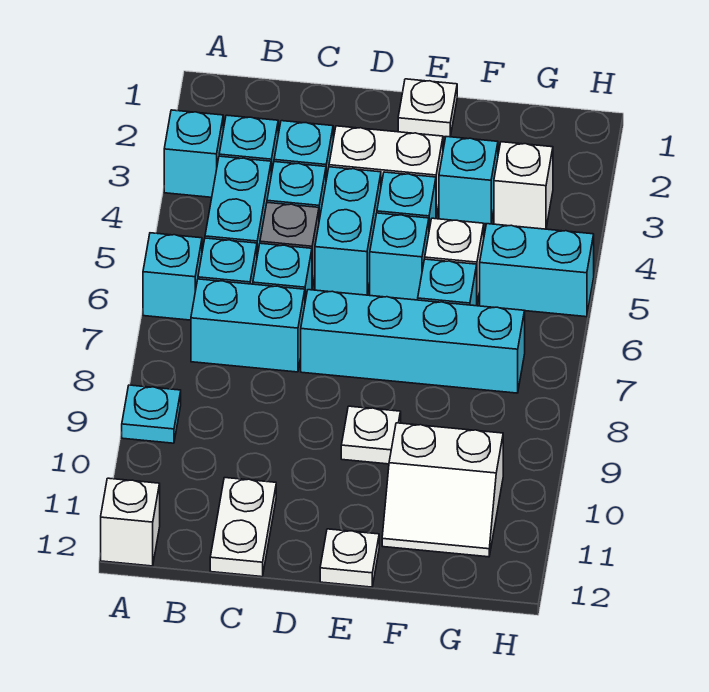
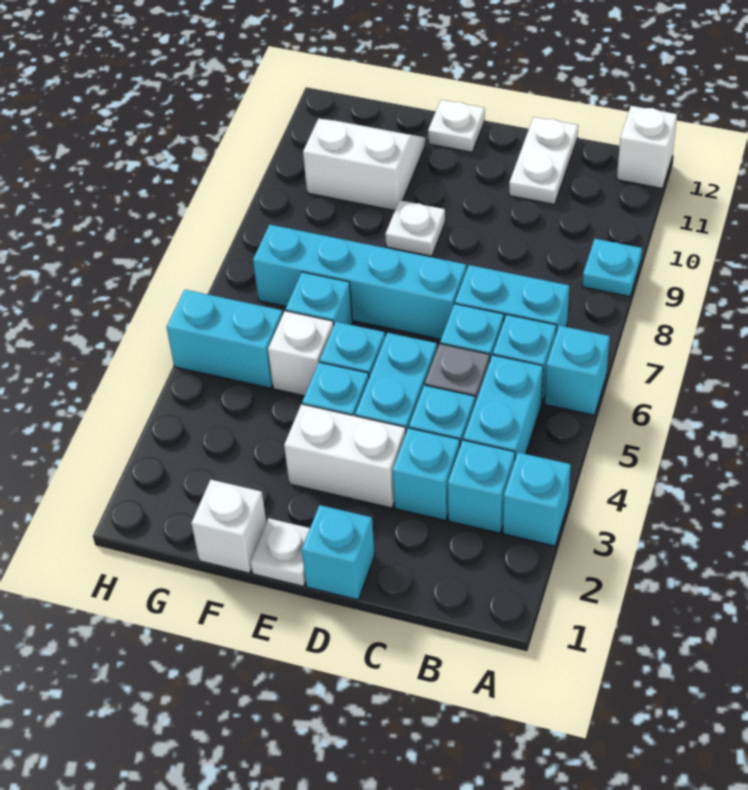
cyan 1x1 brick [439,137,498,224] -> cyan 1x1 brick moved to [302,505,375,600]
white 1x1 brick [494,142,553,229] -> white 1x1 brick moved to [191,480,267,573]

